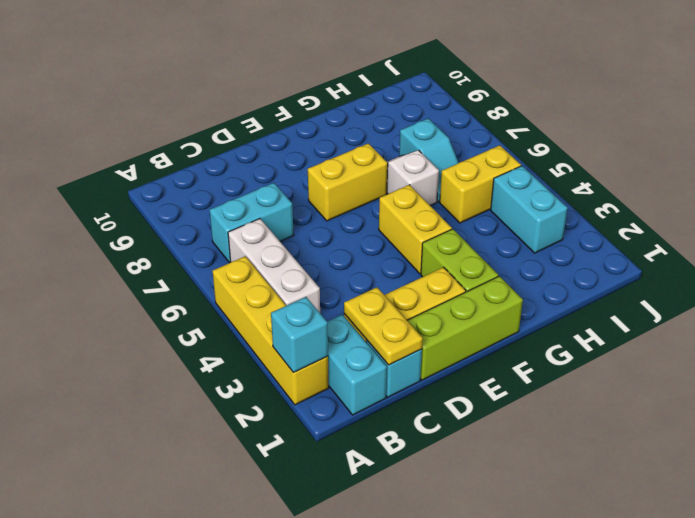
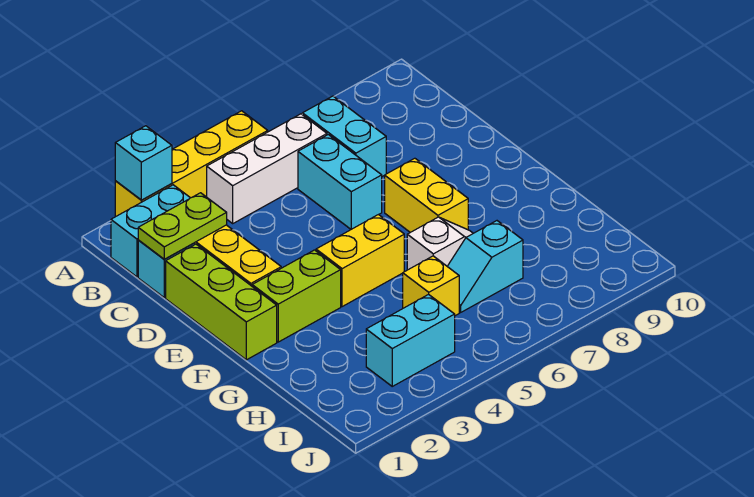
yellow 1x2 plate [344,287,423,365] -> lime 1x2 plate [138,193,227,259]
none -> cyan 1x2 brick [298,135,382,229]
yellow 1x2 brick [440,145,521,223] -> yellow 1x1 brick [403,256,459,316]

